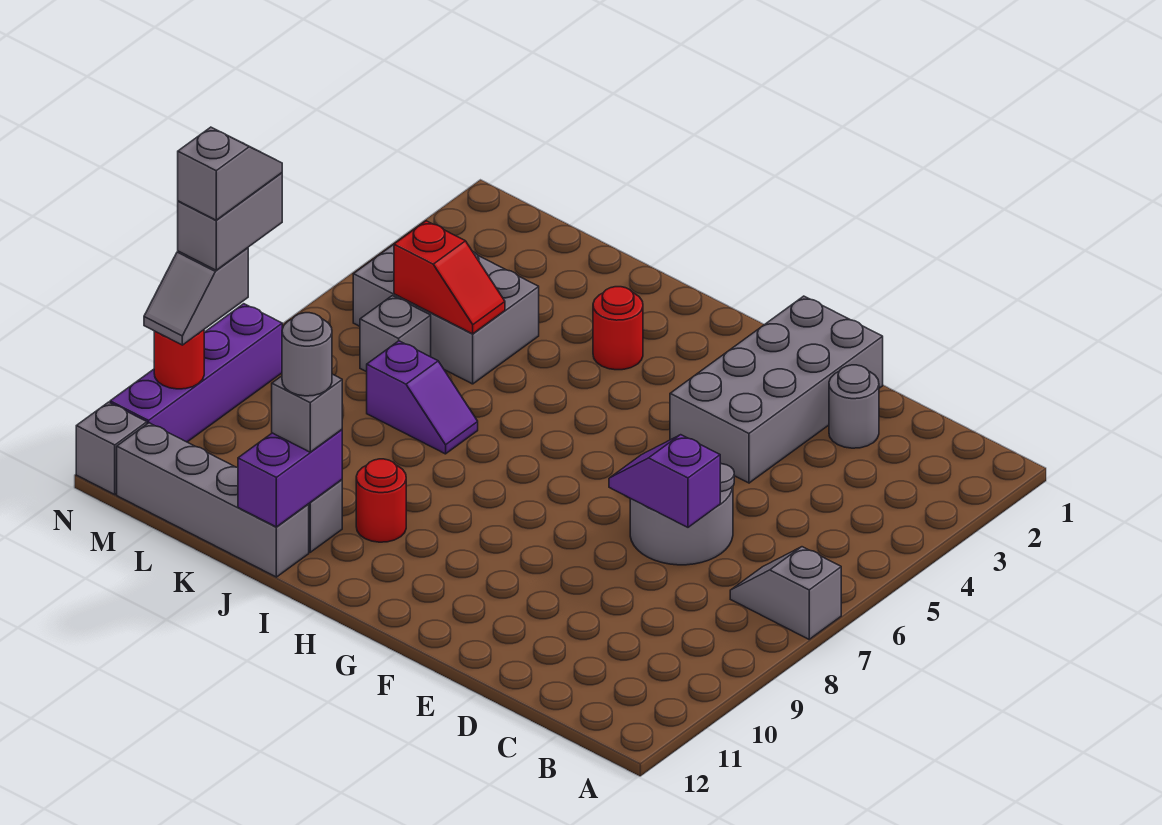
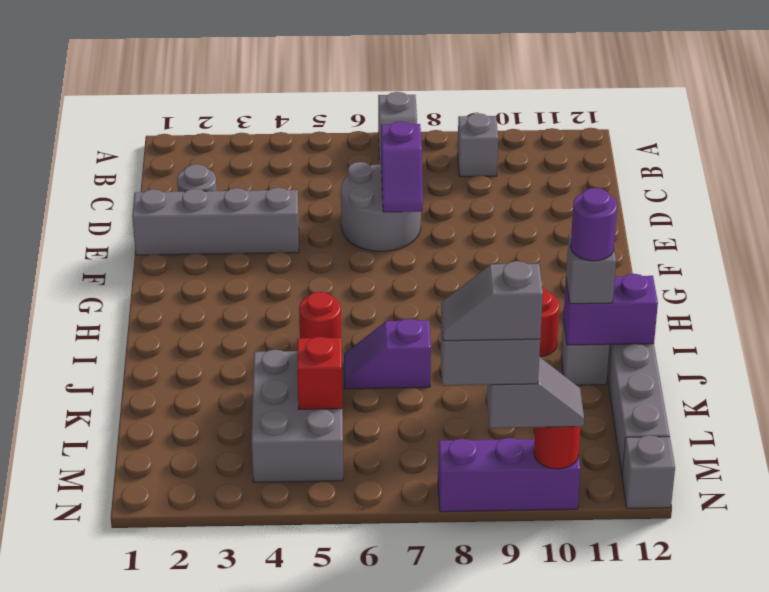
grey 2x4 brick [670,296,883,483] -> grey 1x4 brick [132,188,299,255]
red 1x1 round brick [593,287,643,370] -> red 1x1 round brick moved to [299,292,341,339]
purple 1x2 slope [367,341,478,454] -> purple 1x2 slope turned to [344,319,431,389]
grey 1x1 round brick [282,313,332,396] -> purple 1x1 round brick [571,188,617,261]
grey 1x1 brick [360,296,431,372] -> grey 1x1 brick moved to [457,113,498,177]
purple 1x4 brick [110,304,282,442] -> purple 1x3 brick [438,438,581,512]

